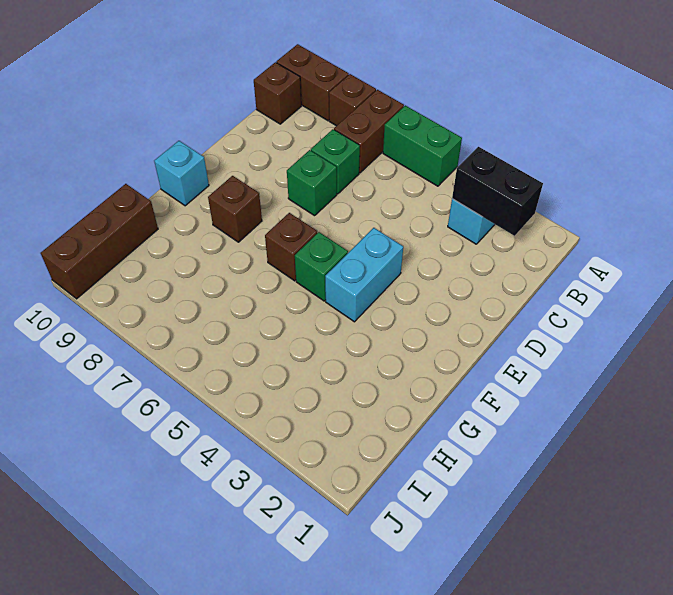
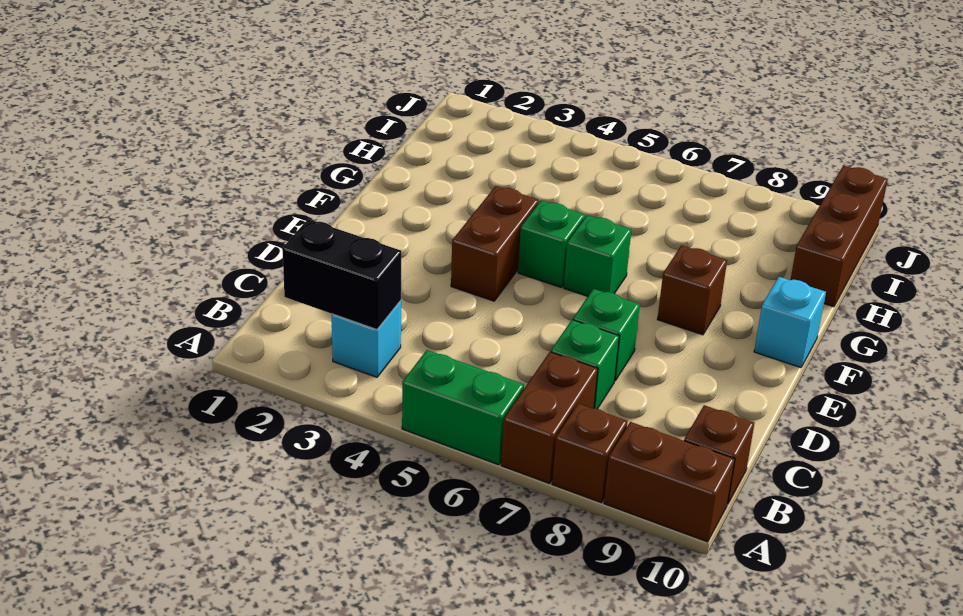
cyan 1x2 brick [325,228,403,322] -> brown 1x2 brick [451,186,539,301]
brown 1x1 brick [265,213,317,281] -> green 1x1 brick [564,215,631,296]

